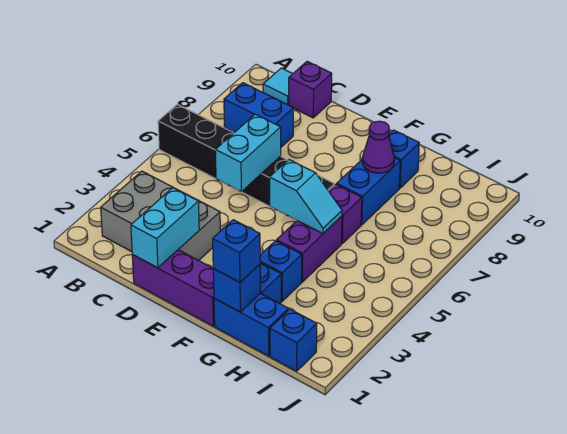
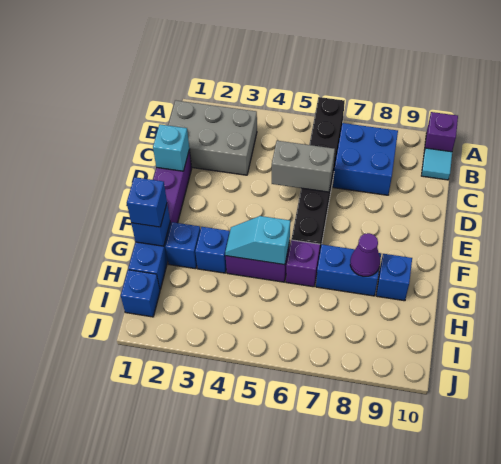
grey 2x3 brick [101,171,220,261] -> grey 2x3 brick turned to [168,100,257,175]
blue 1x2 brick [224,83,293,147] -> blue 2x2 brick [333,123,398,195]
purple 1x1 brick [289,61,332,118] -> purple 1x1 brick moved to [424,112,458,152]
cyan 1x2 brick [131,188,199,268] -> cyan 1x1 brick [153,124,189,171]
cyan 1x2 brick [215,114,281,192] -> grey 1x2 brick [272,141,335,192]
cyan 1x2 slope [270,160,342,234] -> cyan 1x2 slope turned to [225,216,290,265]

